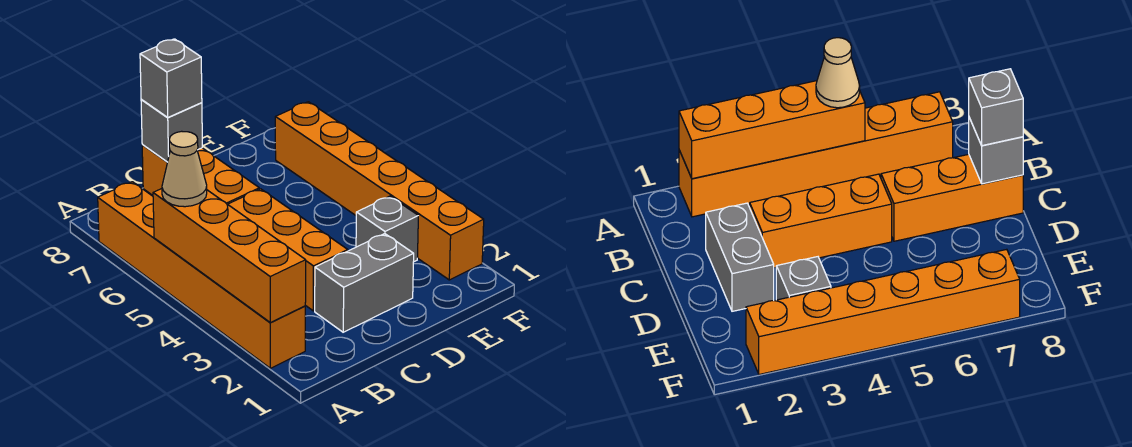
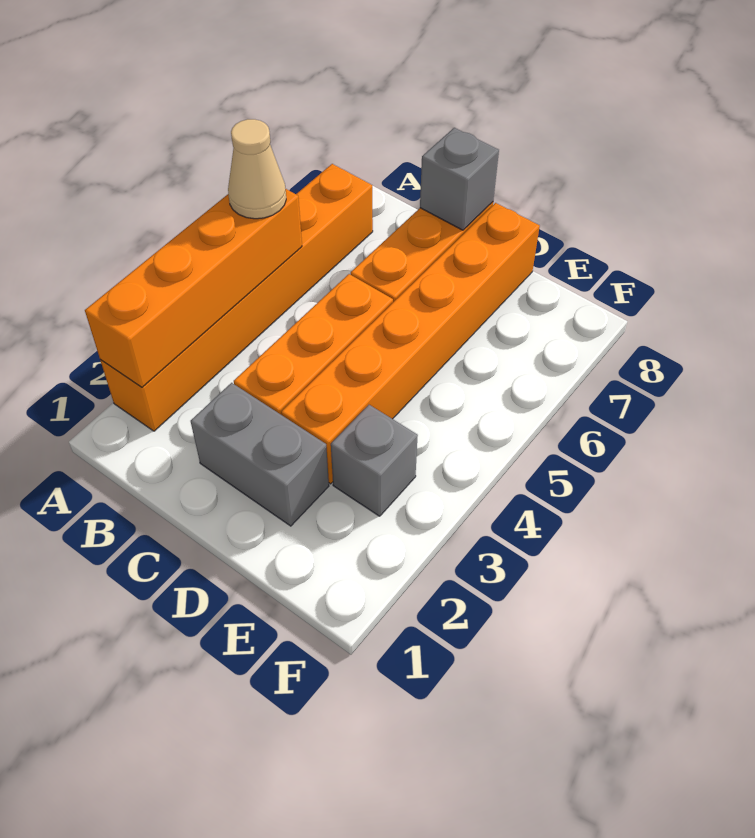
grey 1x1 brick [140,39,202,118] -> none
orange 1x6 brick [275,102,484,280] -> orange 1x6 brick moved to [281,203,540,484]

